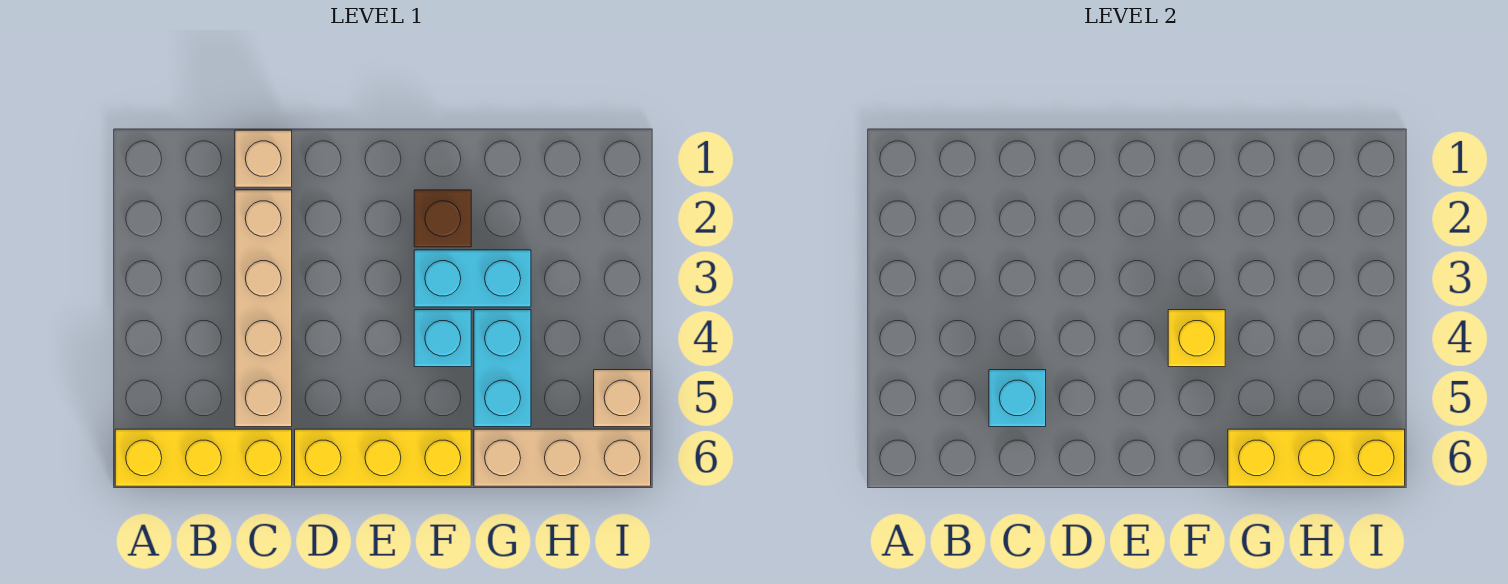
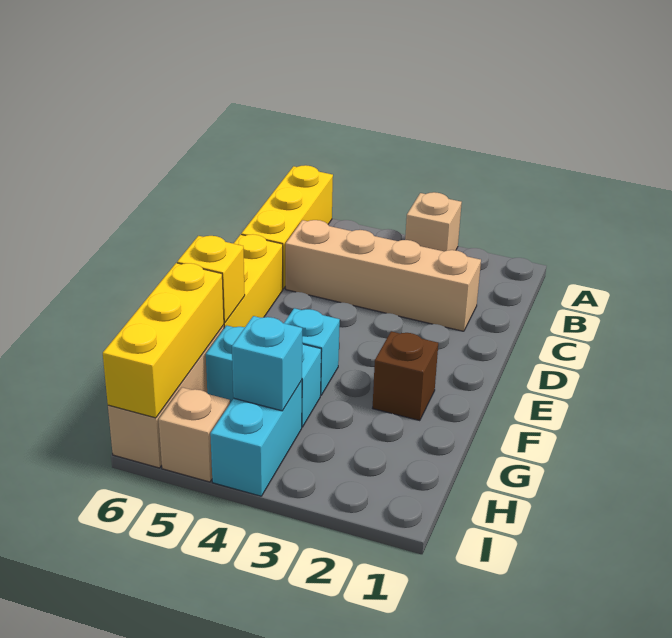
tan 1x1 brick [235,130,292,187] -> tan 1x1 brick moved to [405,192,462,251]
cyan 1x1 brick [989,370,1046,427] -> cyan 1x1 brick moved to [232,316,302,411]
cyan 1x2 brick [414,250,531,307] -> cyan 1x2 brick moved to [210,380,302,496]
yellow 1x1 brick [1168,310,1225,367] -> yellow 1x1 brick moved to [177,236,245,323]

